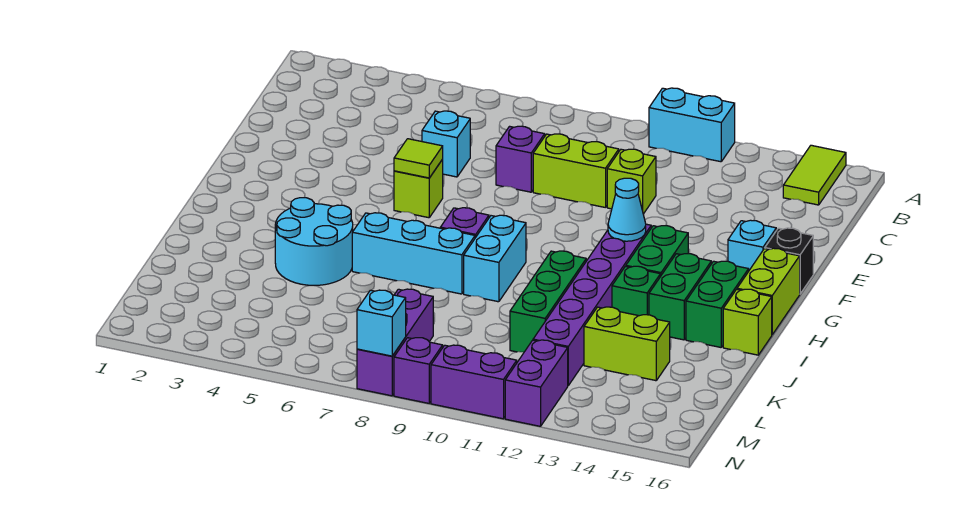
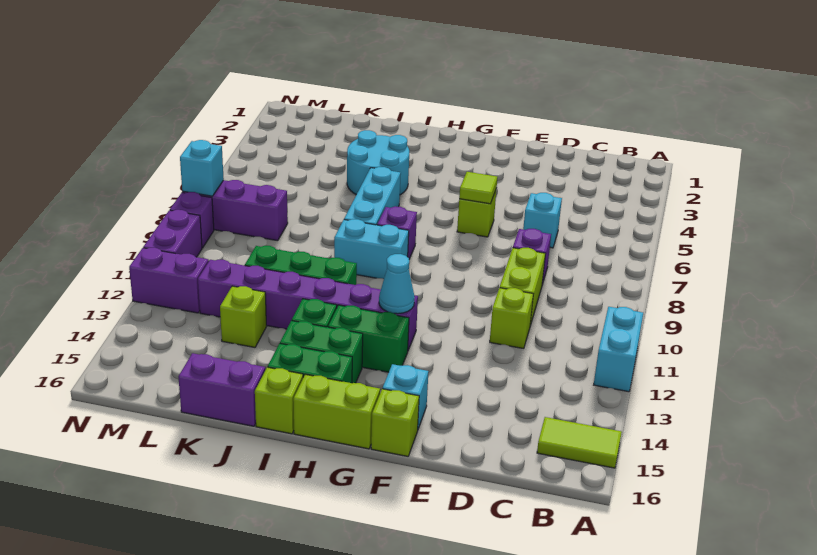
black 1x1 brick [765,228,813,294] -> lime 1x1 brick [371,389,419,456]
none -> purple 1x2 brick [178,353,265,426]
lime 1x2 brick [584,307,670,381] -> lime 1x1 brick [220,286,266,347]

